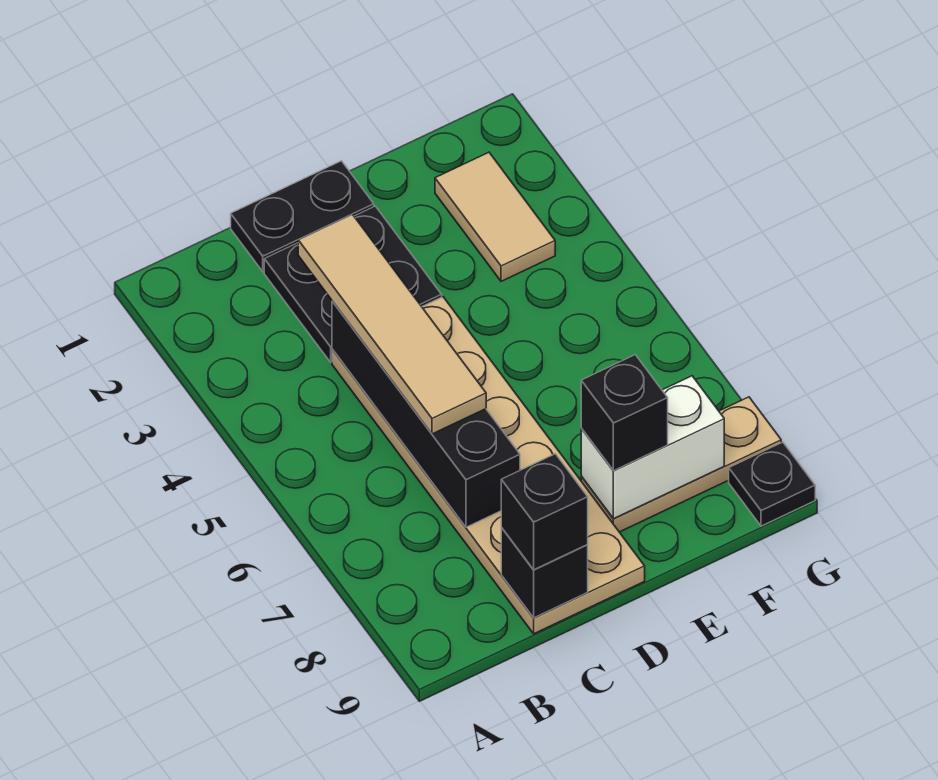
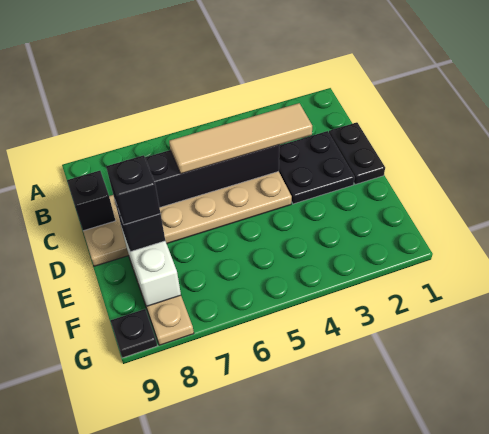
black 1x1 brick [501,454,588,570] -> black 1x1 brick moved to [106,155,160,225]
tan 1x2 tile [435,152,555,281] -> none

